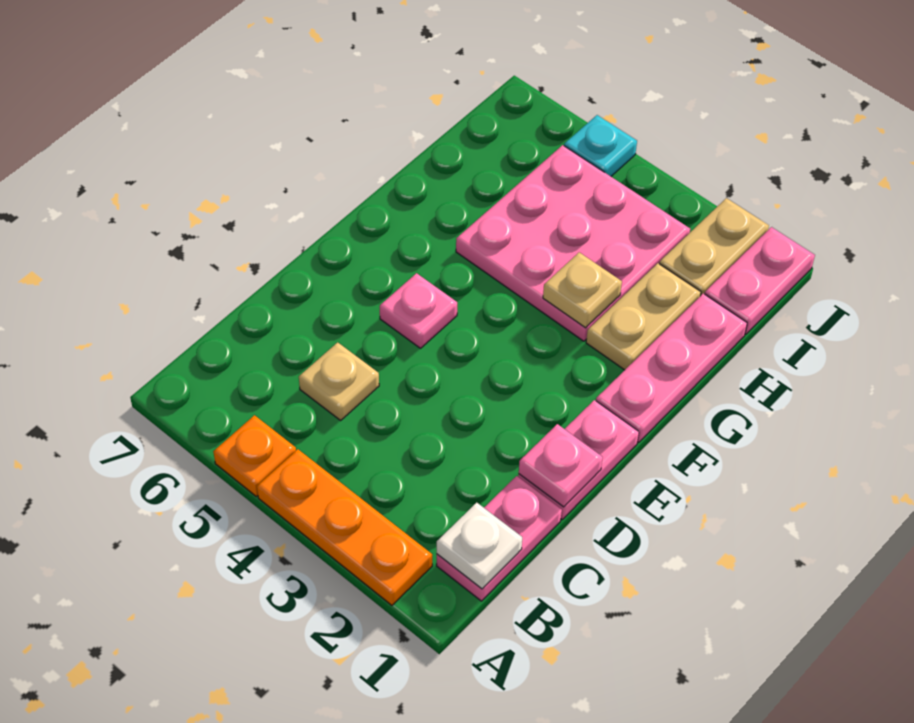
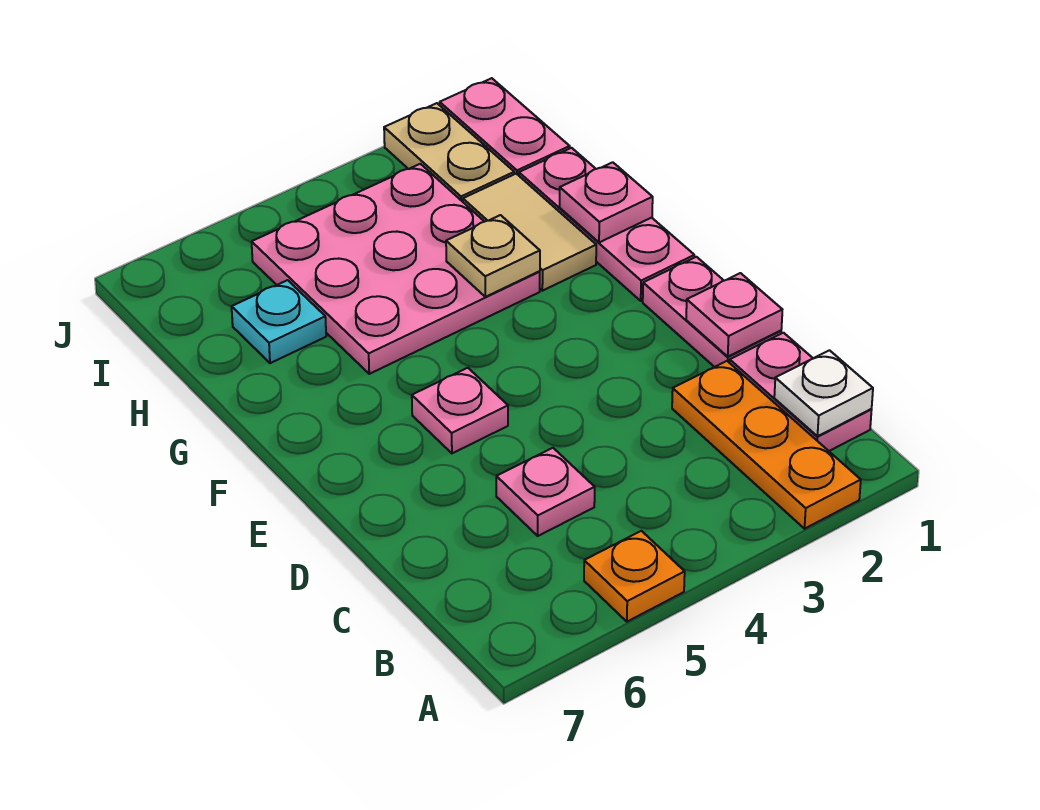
orange 1x3 plate [257,449,432,605] -> orange 1x3 plate turned to [672,361,861,529]
tan 1x1 plate [299,342,379,420] -> pink 1x1 plate [496,448,595,536]
none -> pink 1x1 plate [560,162,653,242]
tan 1x2 plate [586,263,701,370] -> tan 1x2 tile [463,174,596,291]
cyan 1x1 plate [564,115,637,176] -> cyan 1x1 plate moved to [232,280,326,363]

